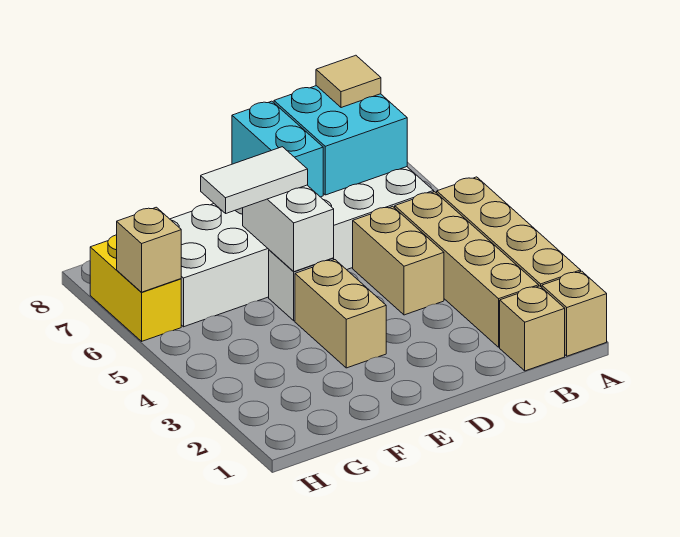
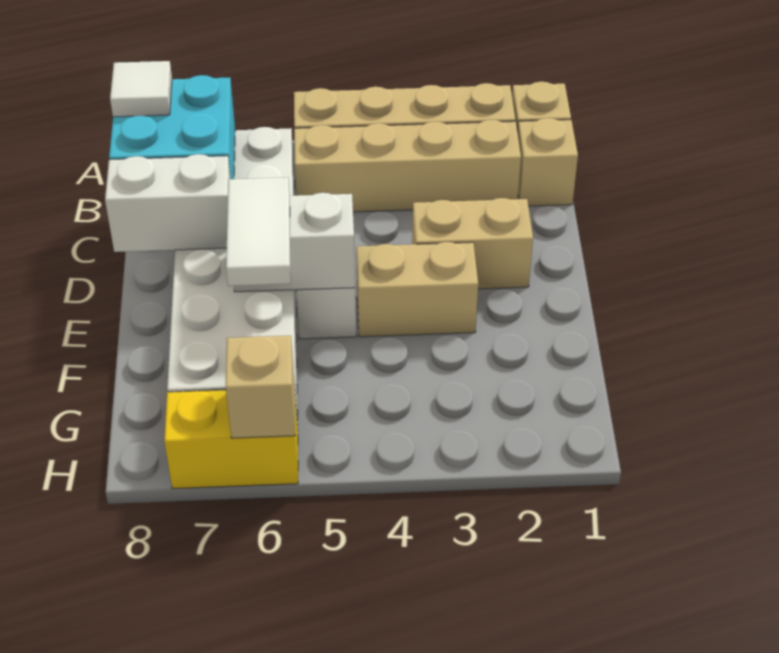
tan 1x1 tile [316,55,381,108] -> white 1x1 tile [110,61,172,117]
tan 1x2 brick [353,206,444,315] -> tan 1x2 brick moved to [412,198,533,289]
cyan 1x2 brick [232,101,323,197] -> white 1x2 brick [105,154,231,252]

